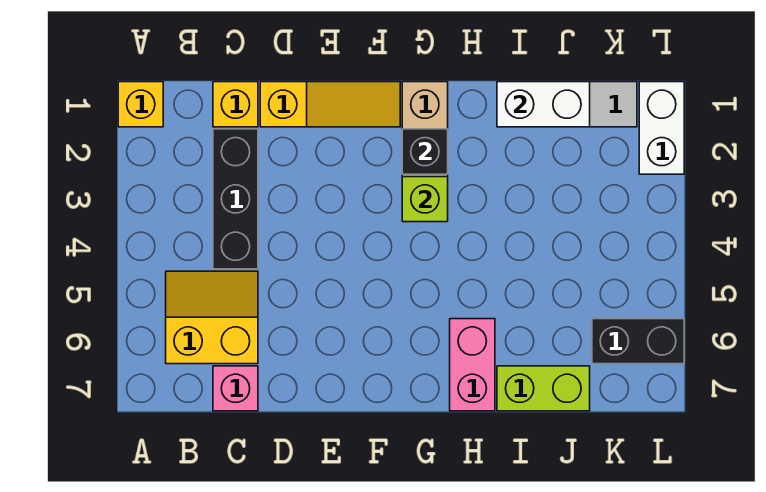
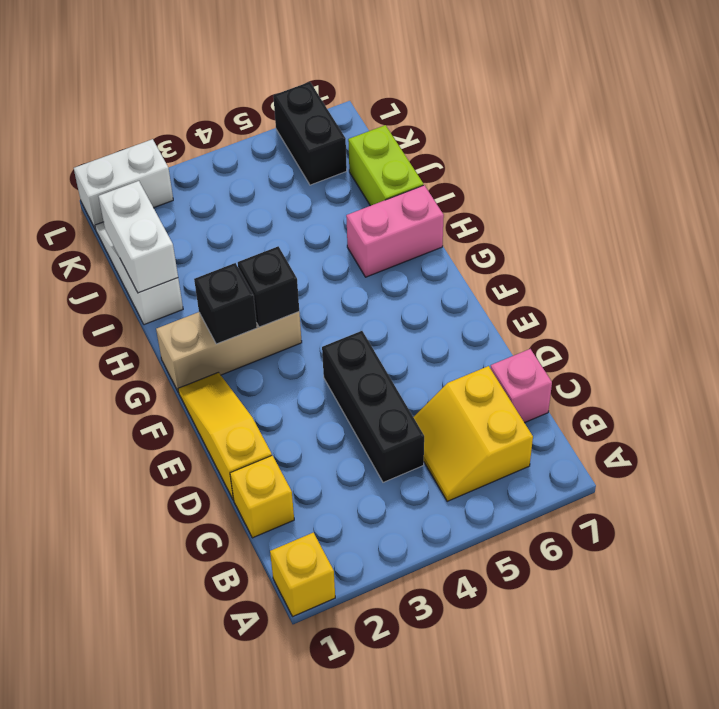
black 1x3 brick [213,129,258,269] -> black 1x3 brick turned to [322,331,424,482]
lime 1x1 brick [402,177,448,222] -> black 1x1 brick [238,246,299,327]

